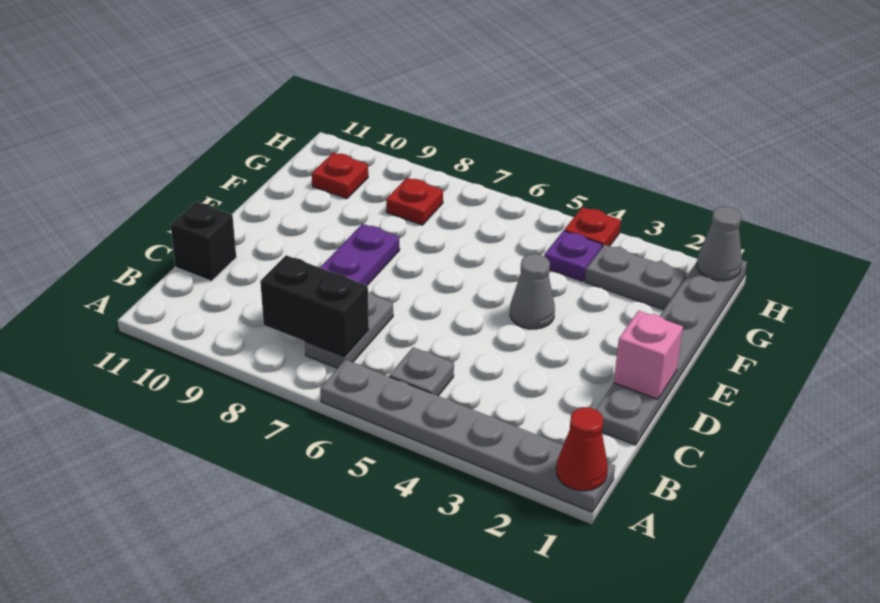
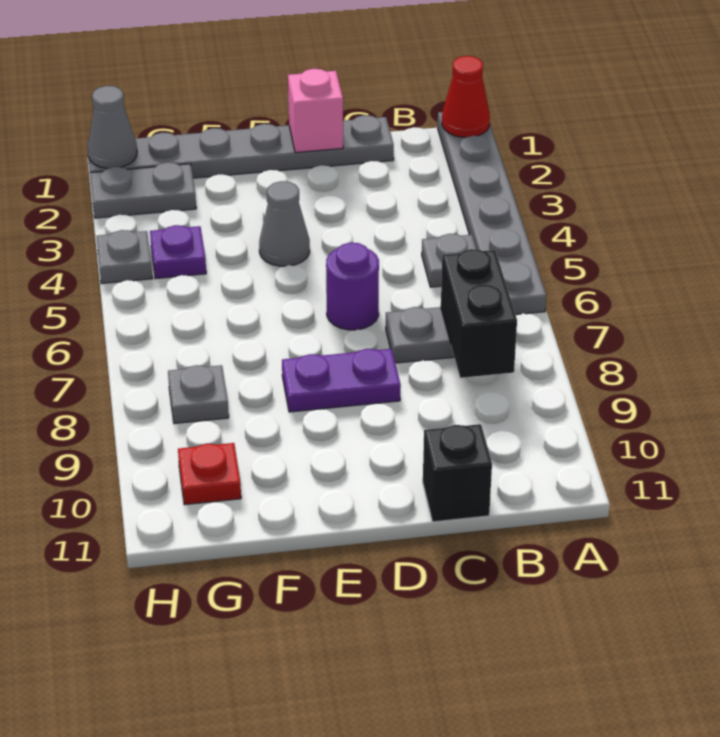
none -> purple 1x1 round brick [326,243,379,330]
grey 1x2 plate [585,245,687,310] -> grey 1x2 plate turned to [90,162,196,218]
red 1x1 plate [386,178,443,225] -> grey 1x1 plate [168,365,229,424]
red 1x1 plate [564,207,621,247] -> grey 1x1 plate [96,230,153,284]

